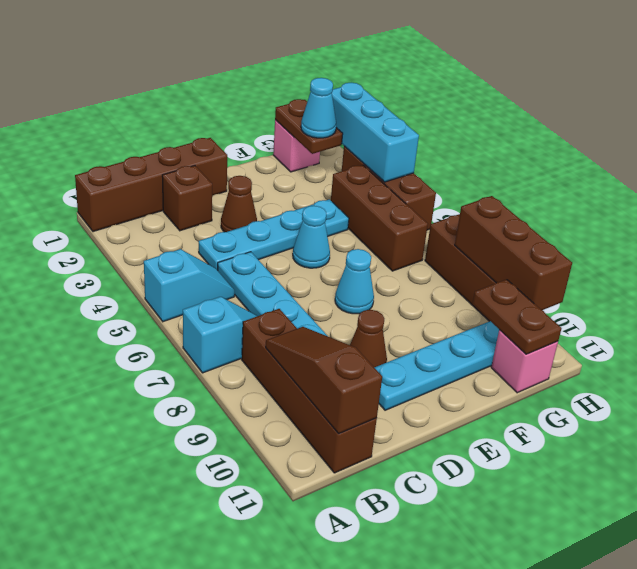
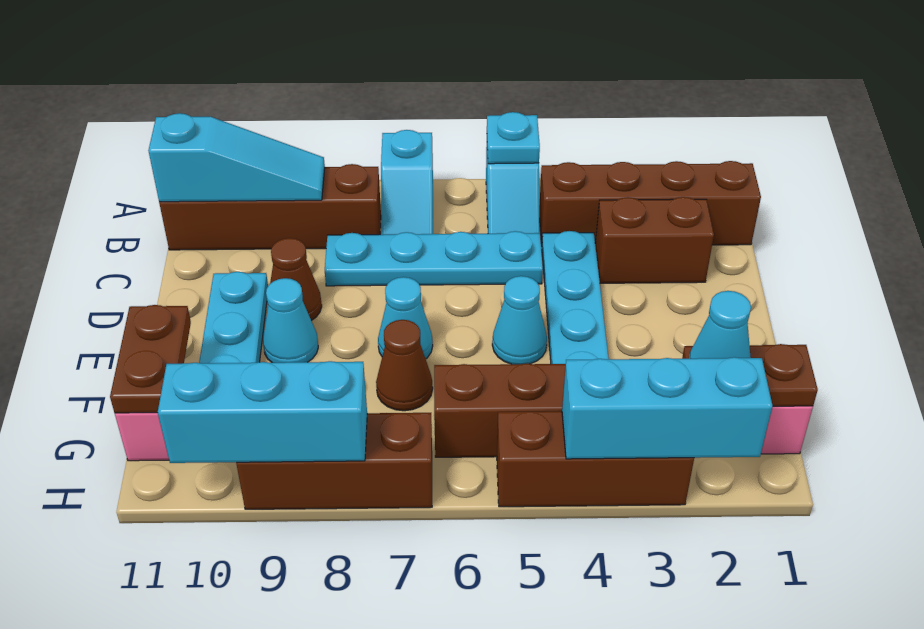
brown 1x4 brick [75,138,227,232] -> brown 1x4 brick turned to [539,161,761,245]
none -> cyan 1x1 plate [487,112,540,164]
brown 1x3 slope [266,327,382,434] -> cyan 1x3 slope [148,113,325,202]
brown 1x1 brick [162,166,212,231] -> brown 1x2 brick [595,197,714,283]
brown 1x1 cone [221,176,257,232] -> brown 1x1 cone moved to [376,320,433,411]
none -> cyan 1x1 cone [263,278,318,363]
brown 1x2 plate [473,279,562,354] -> brown 1x2 plate turned to [110,305,191,413]
brown 1x3 brick [455,196,572,310] -> cyan 1x3 brick [158,361,367,463]

